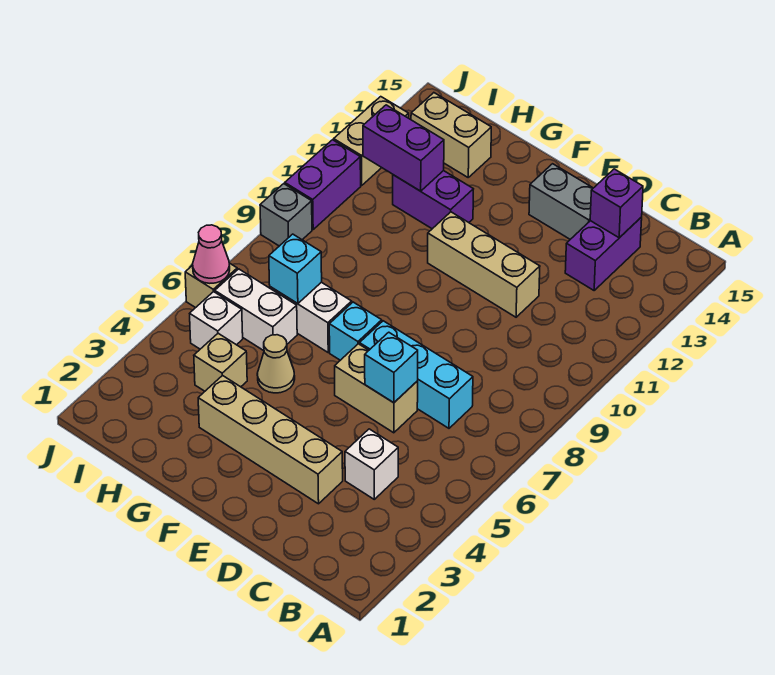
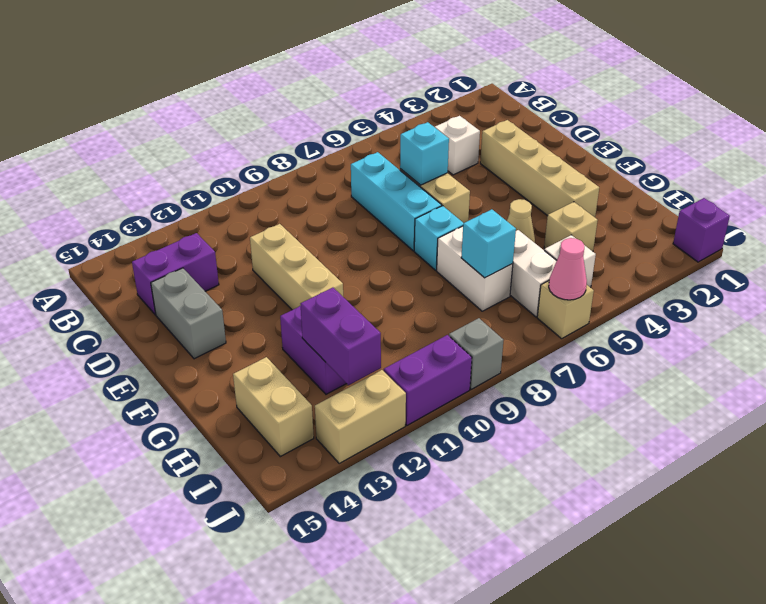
purple 1x1 brick [590,169,643,238] -> purple 1x1 brick moved to [673,198,730,262]

